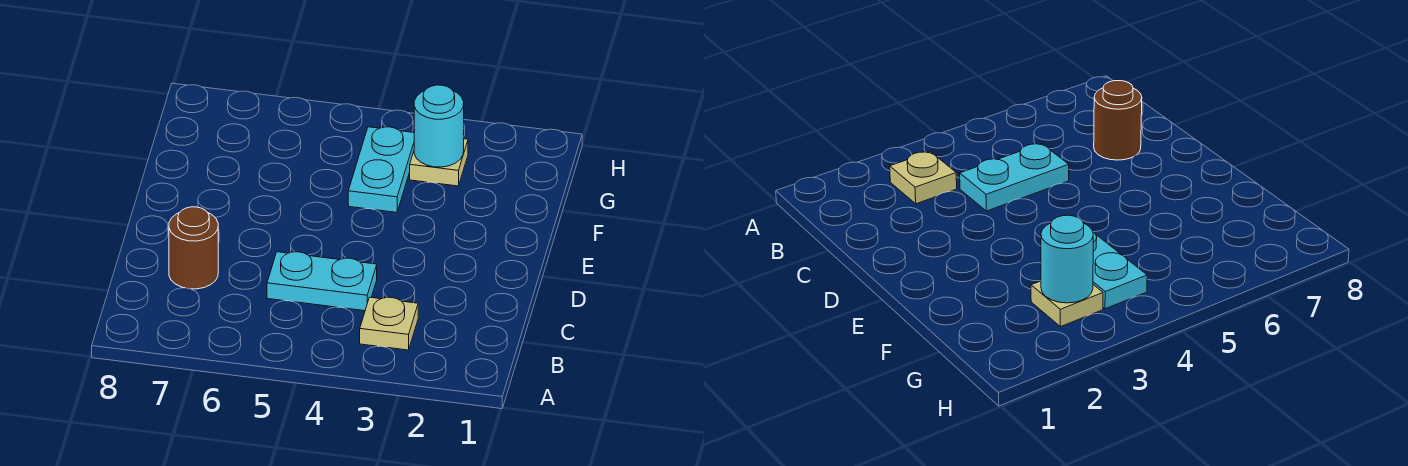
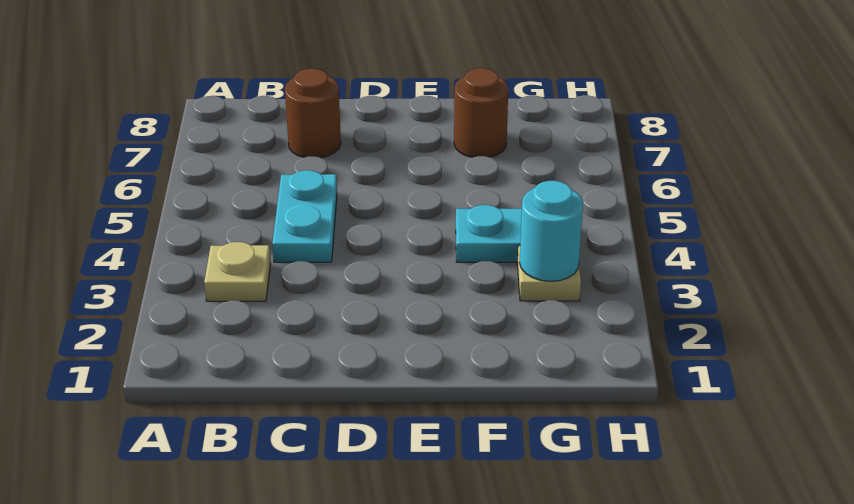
none -> brown 1x1 round brick [454,68,508,158]

